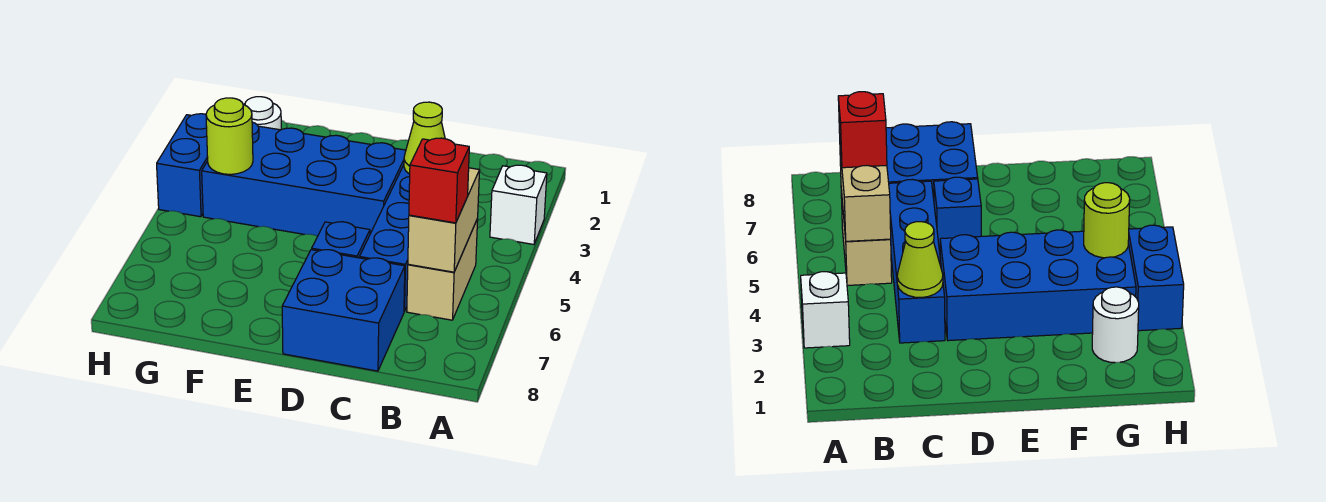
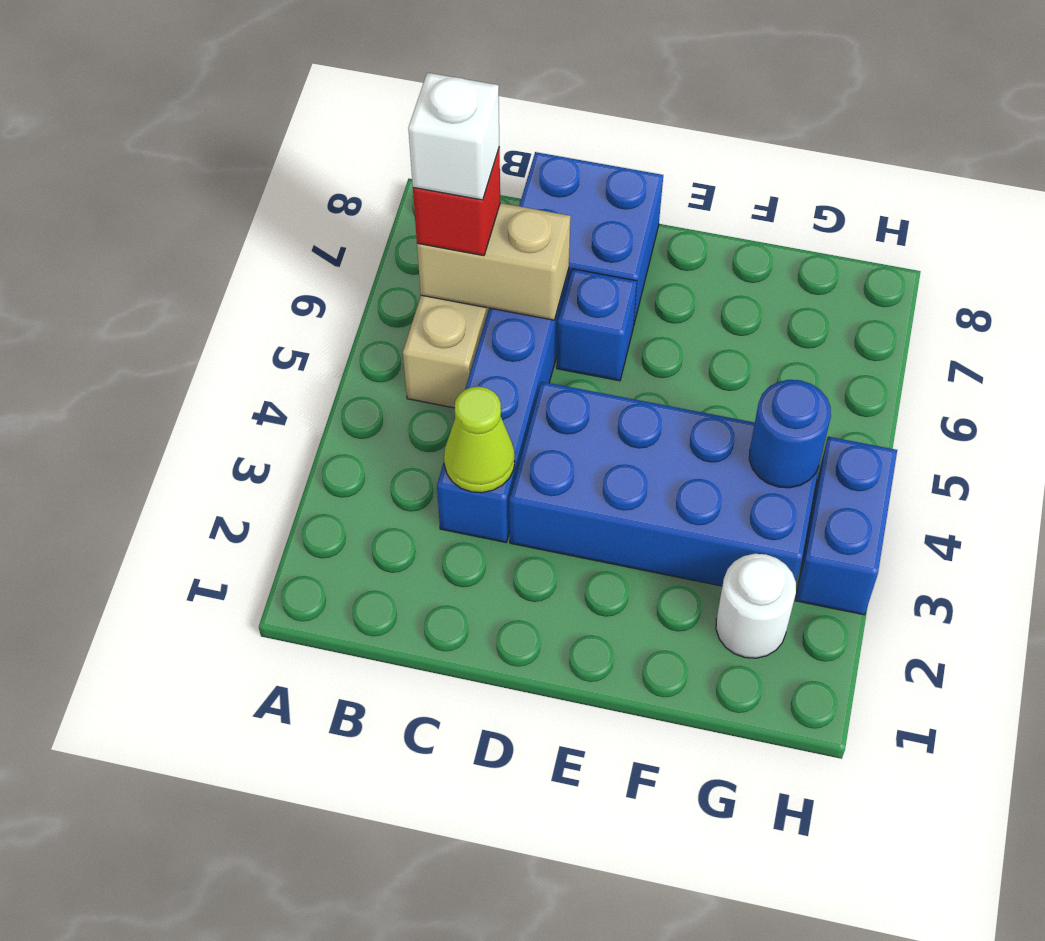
white 1x1 brick [490,165,547,244] -> white 1x1 brick moved to [408,73,499,200]
tan 1x2 brick [408,168,480,272] -> tan 1x2 brick turned to [417,203,571,320]
lime 1x1 round brick [206,98,253,174] -> blue 1x1 round brick [749,380,831,488]

